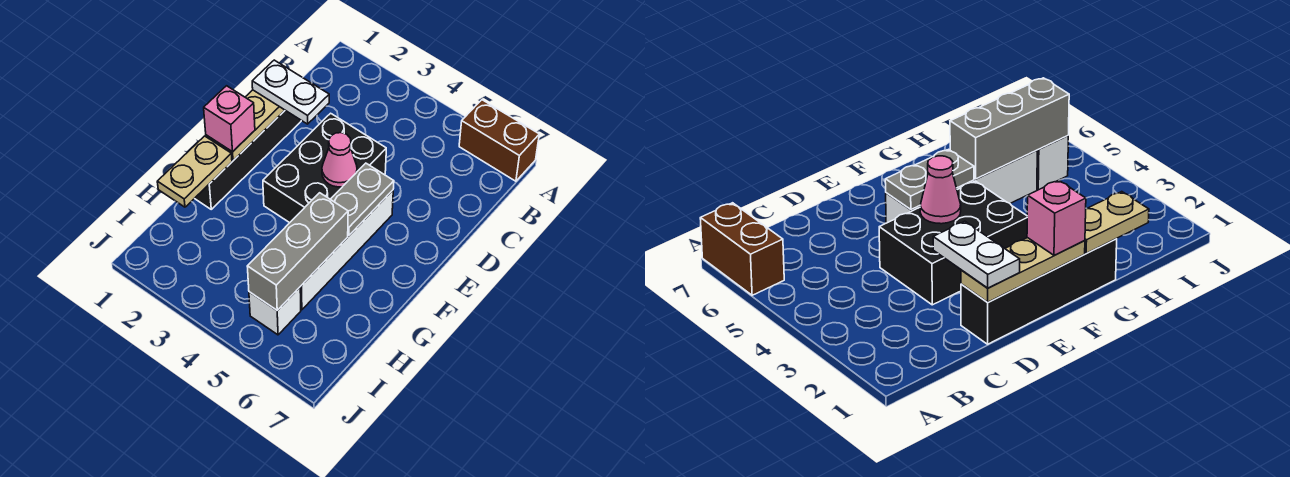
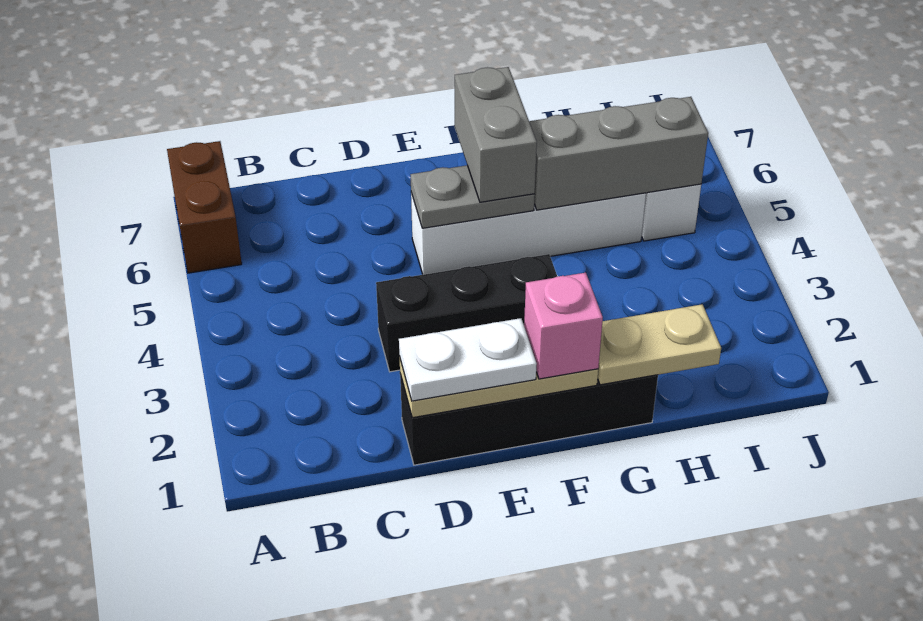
white 1x2 plate [252,60,329,124] -> white 1x2 plate turned to [399,318,537,401]
black 2x3 brick [263,113,386,223] -> black 1x3 brick [376,254,557,372]
pink 1x1 cone [322,133,357,187] -> none
none -> grey 1x2 brick [455,67,537,202]

